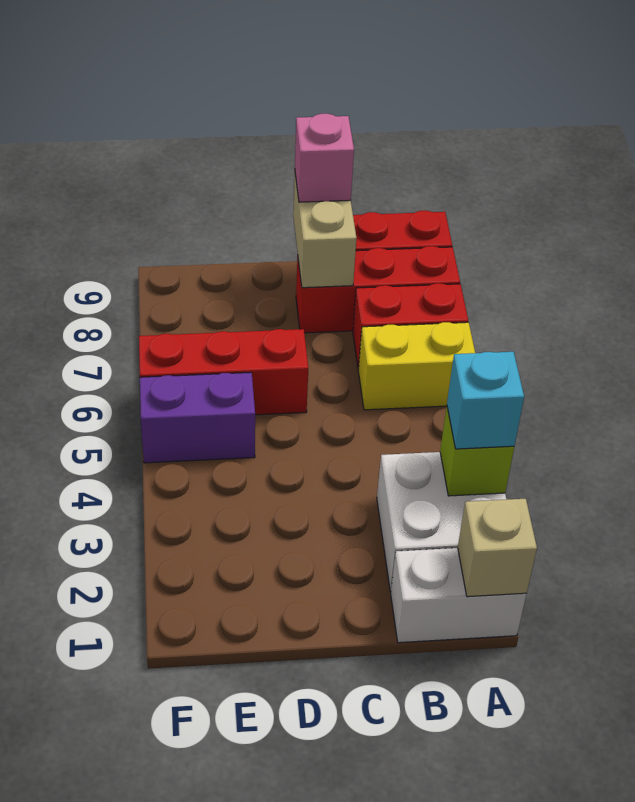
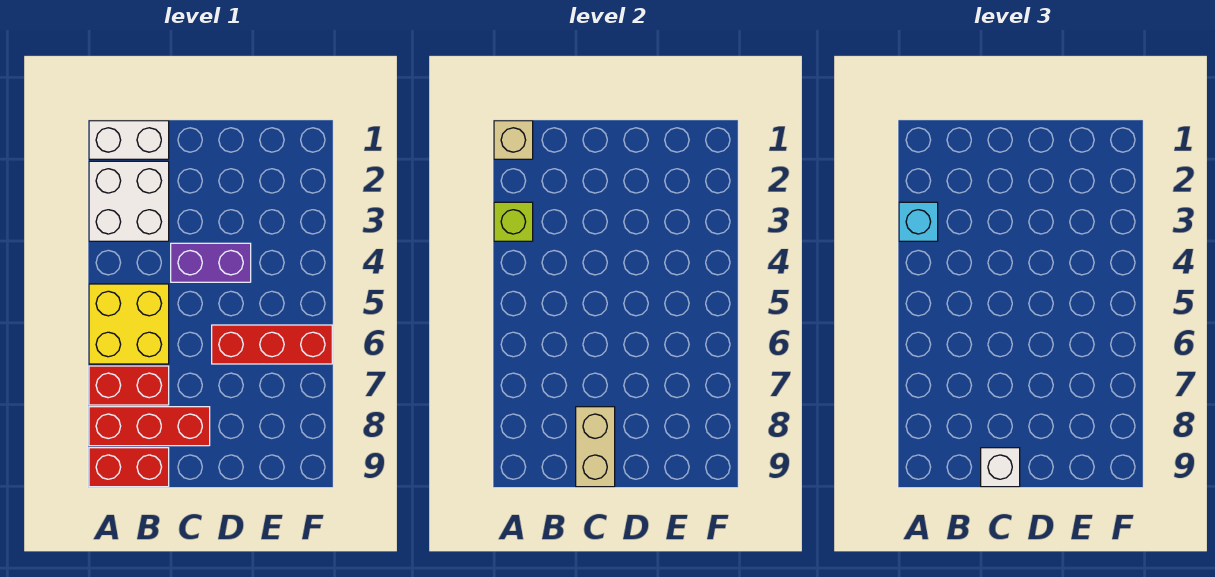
yellow 1x2 brick [358,322,475,410] -> yellow 2x2 brick [89,284,169,364]
pink 1x1 brick [295,114,354,202] -> white 1x1 brick [981,448,1020,487]
purple 1x2 brick [140,372,255,463] -> purple 1x2 brick moved to [171,243,251,282]

